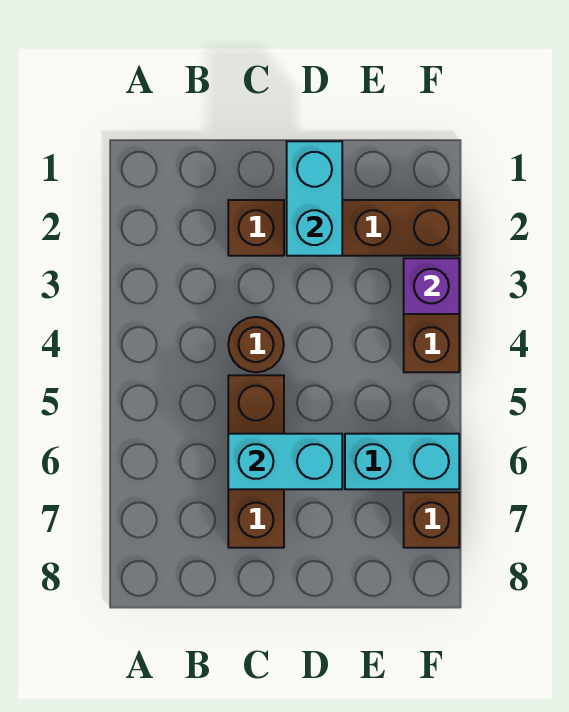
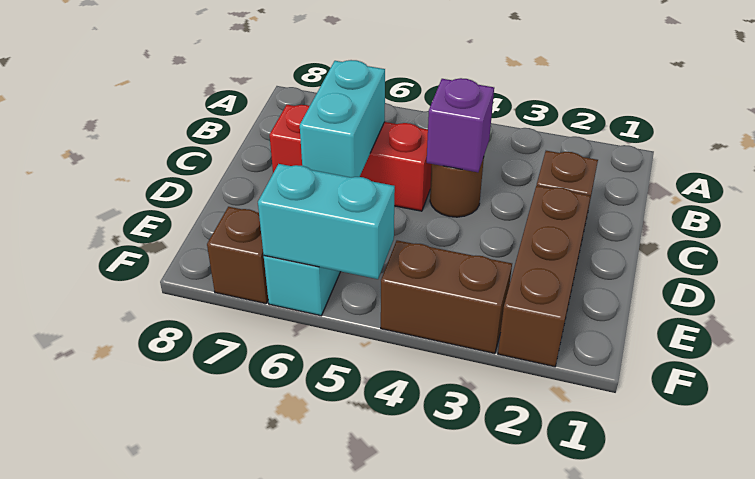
brown 1x3 brick [228,375,284,548] -> red 1x3 brick [270,105,432,211]
cyan 1x2 brick [287,141,342,256] -> cyan 1x2 brick moved to [258,164,395,279]
purple 1x1 brick [404,258,459,314] -> purple 1x1 brick moved to [427,78,494,172]

